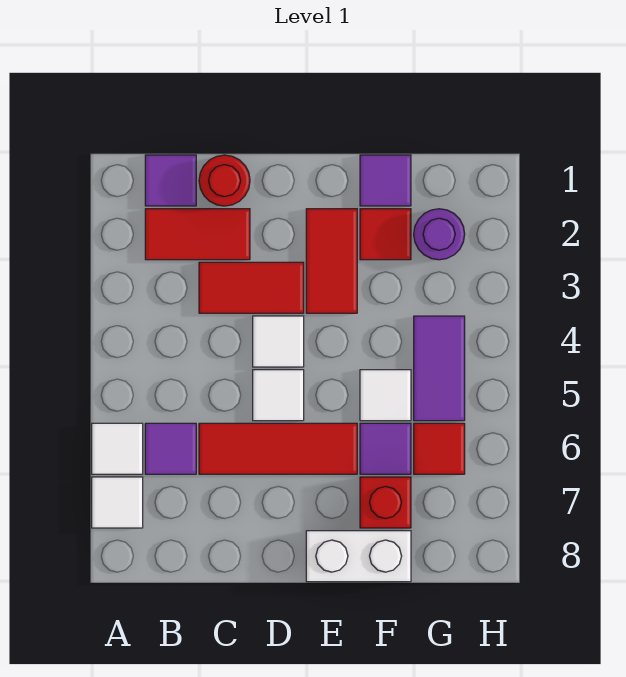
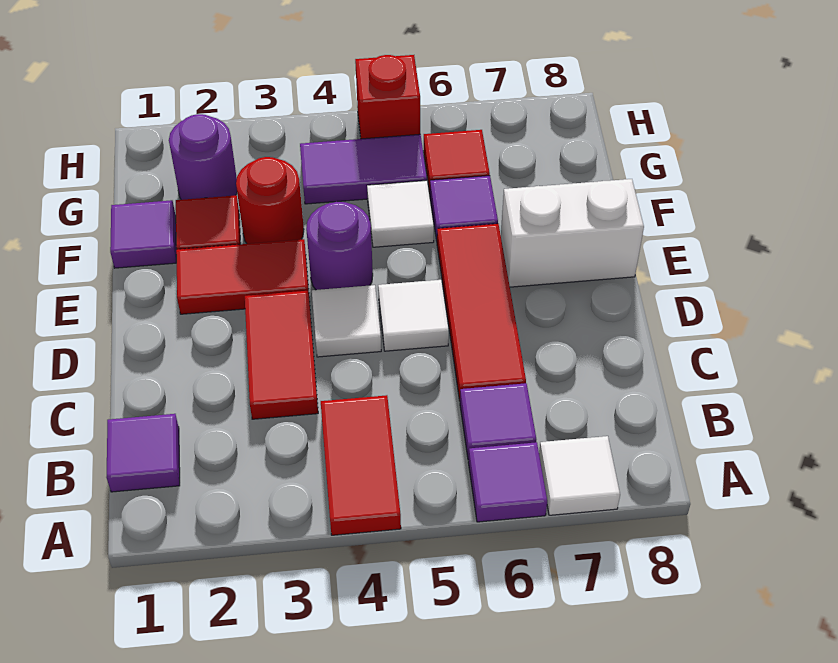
white 1x1 tile [92,423,143,474] -> purple 1x1 tile [468,442,547,522]
red 1x2 tile [145,209,250,260] -> red 1x2 tile moved to [321,395,401,535]
red 1x1 round brick [199,155,250,206] -> red 1x1 round brick moved to [236,157,304,244]
none -> purple 1x1 round brick [306,202,373,290]
white 1x2 brick [306,531,411,582] -> white 1x2 brick turned to [501,179,644,287]
red 1x1 brick [360,477,411,528] -> red 1x1 brick moved to [355,55,420,139]

